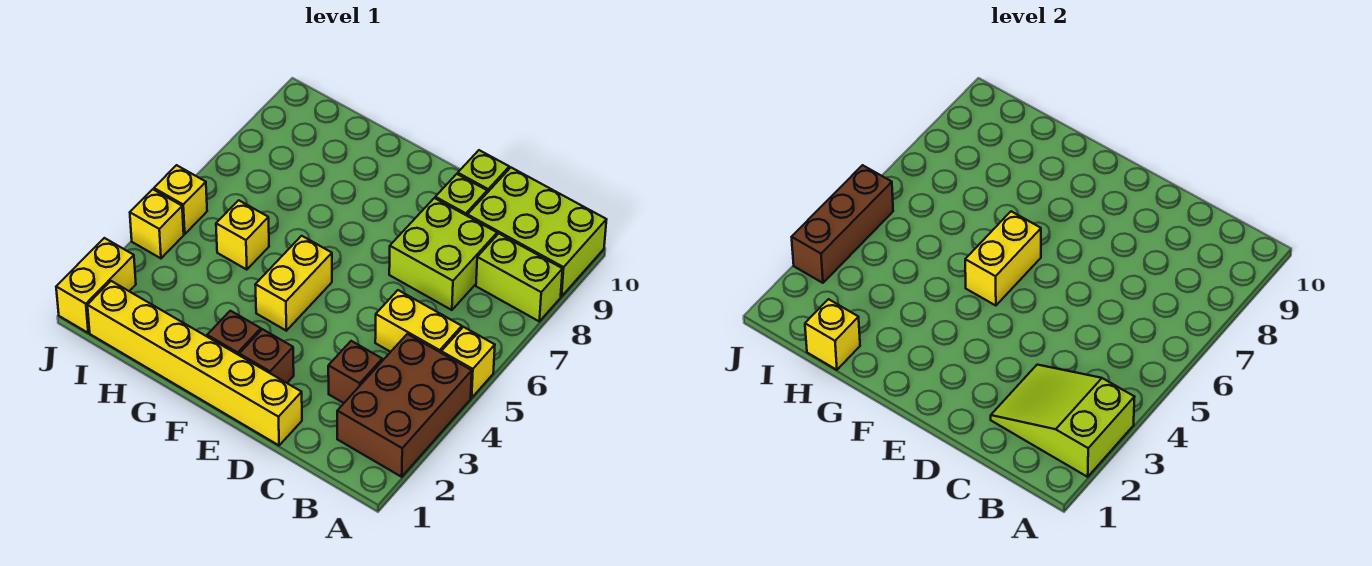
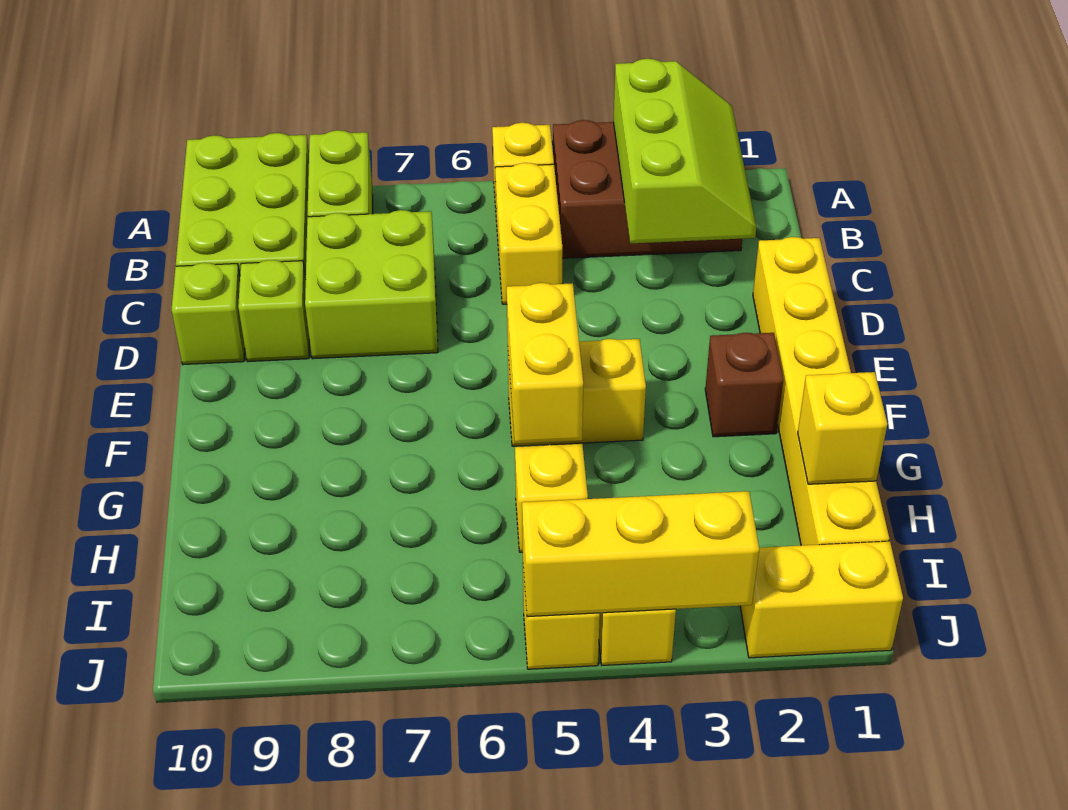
lime 2x3 slope [991,365,1134,477] -> lime 2x3 slope turned to [613,59,756,244]
brown 1x1 brick [328,341,382,403] -> none
brown 1x1 brick [239,329,294,383] -> none
yellow 1x2 brick [965,211,1041,306] -> yellow 1x2 brick turned to [507,283,583,444]
brown 1x3 brick [792,165,893,283] -> yellow 1x3 brick [522,491,759,617]

